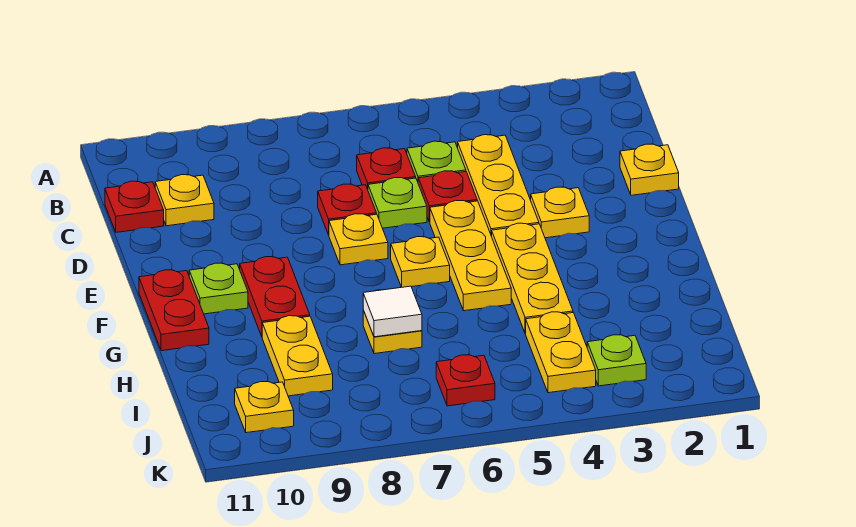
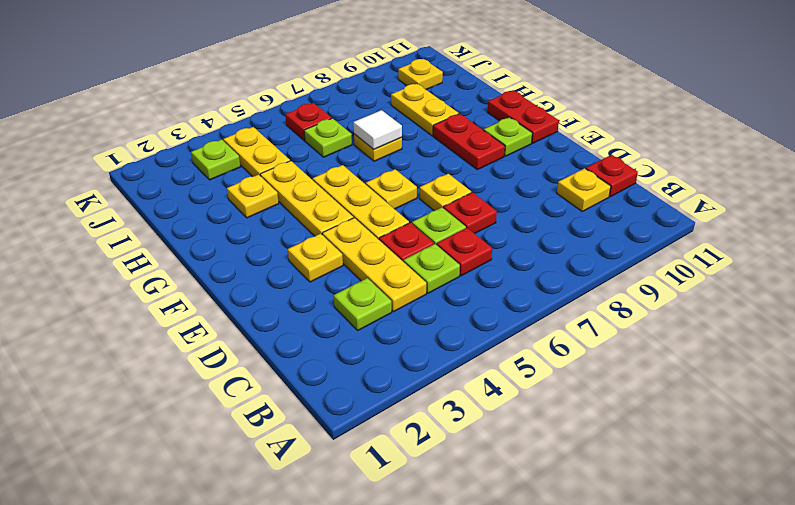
none -> lime 1x1 plate [333,278,392,330]
yellow 1x1 plate [620,144,679,195] -> yellow 1x1 plate moved to [227,175,279,218]
none -> lime 1x1 plate [304,118,352,157]

